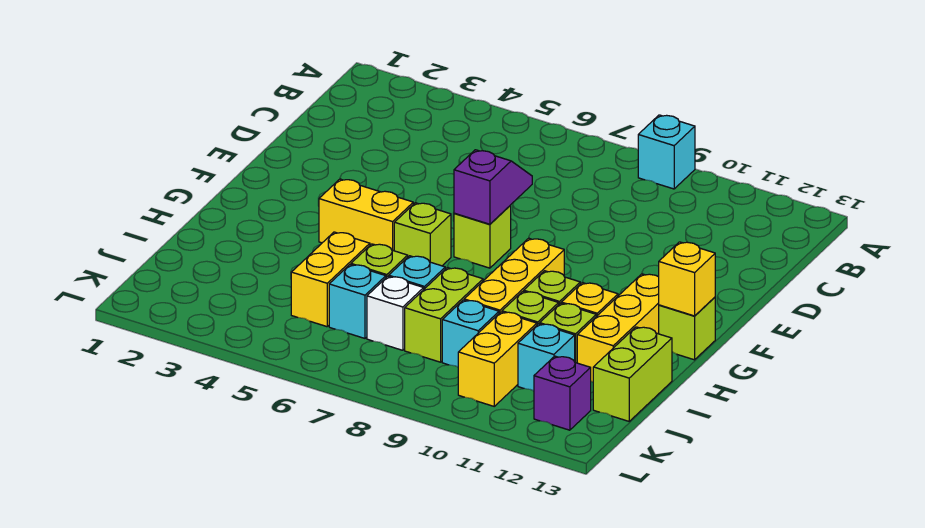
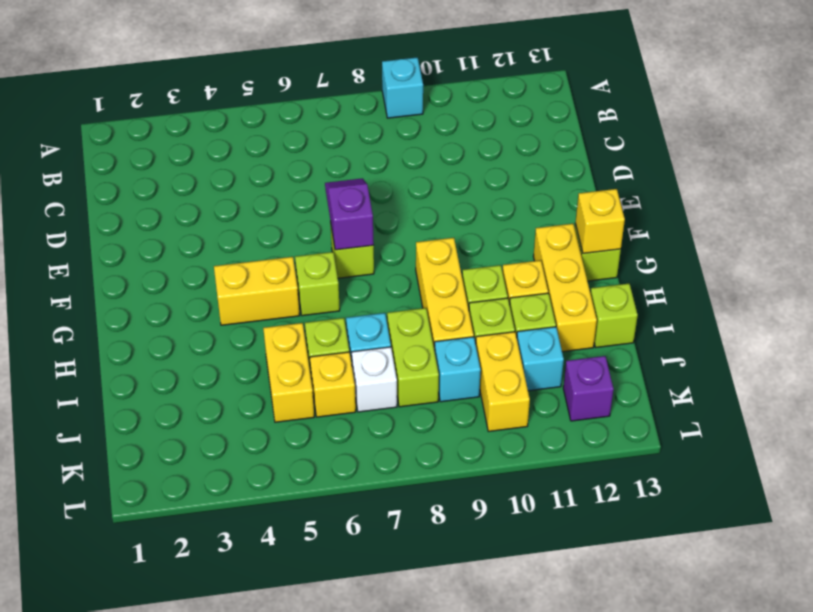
lime 1x2 brick [593,327,672,421] -> lime 1x1 brick [590,284,638,347]
cyan 1x1 brick [329,265,386,338] -> yellow 1x1 brick [310,352,356,417]

